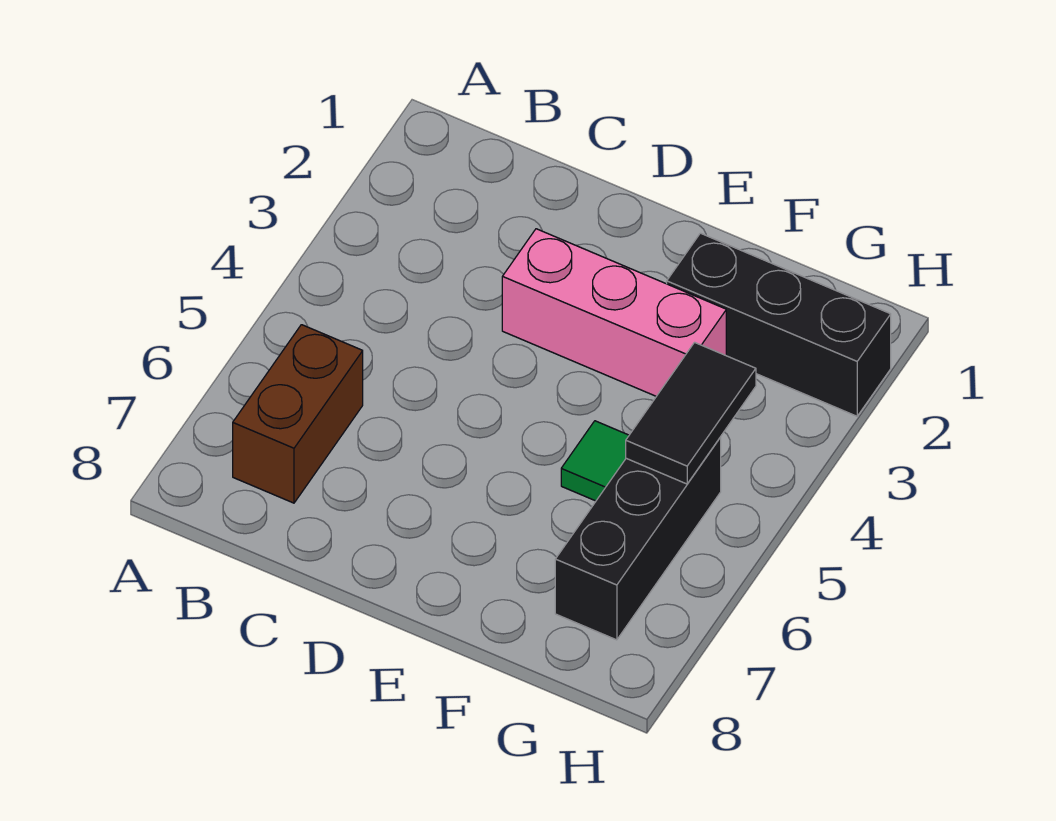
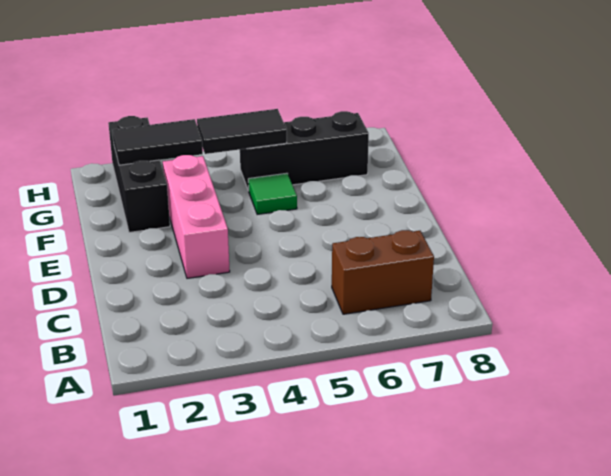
none -> black 1x2 tile [112,119,203,165]

